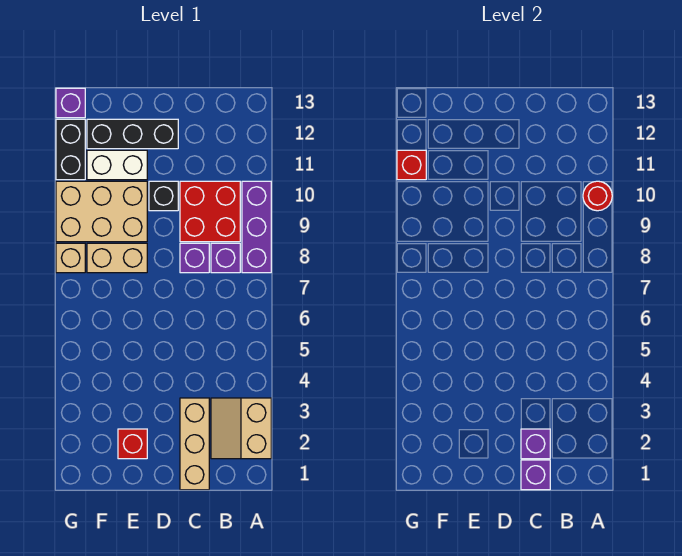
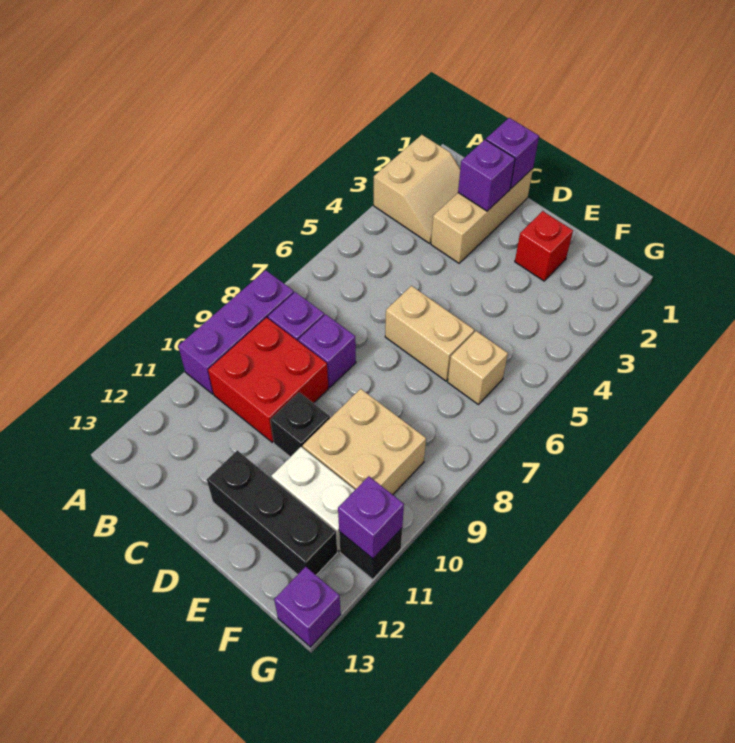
red 1x1 round brick [583,181,612,211] -> none
tan 1x2 brick [87,243,147,273] -> tan 1x2 brick moved to [385,286,474,381]
tan 2x3 brick [56,181,147,242] -> tan 2x2 brick [303,389,426,495]
tan 1x1 brick [56,243,85,273] -> tan 1x1 brick moved to [448,331,508,404]
black 1x2 brick [56,119,85,180] -> black 1x1 brick [339,528,402,579]
red 1x1 brick [397,150,426,180] -> purple 1x1 brick [338,476,404,559]

